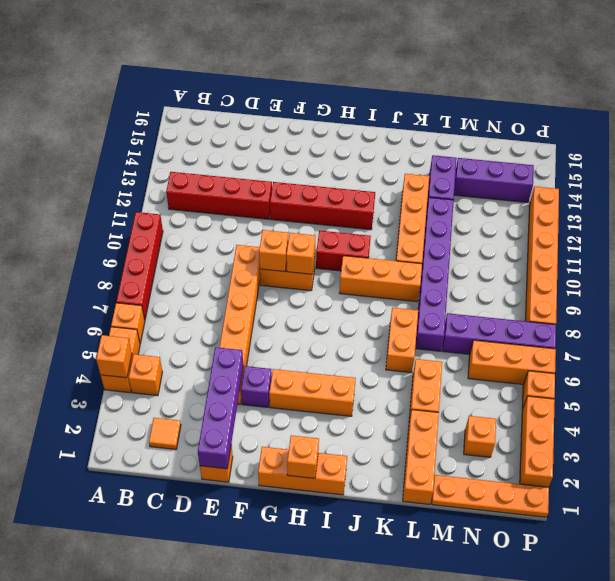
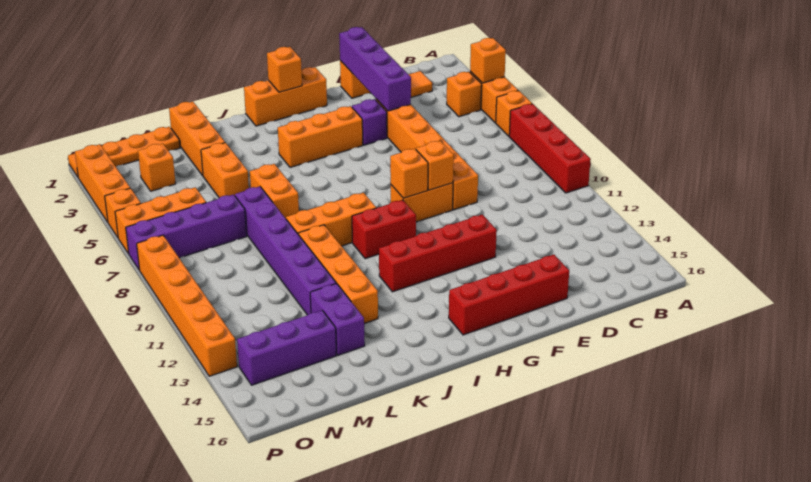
red 1x4 brick [166,172,272,219] -> red 1x4 brick moved to [449,255,569,335]

